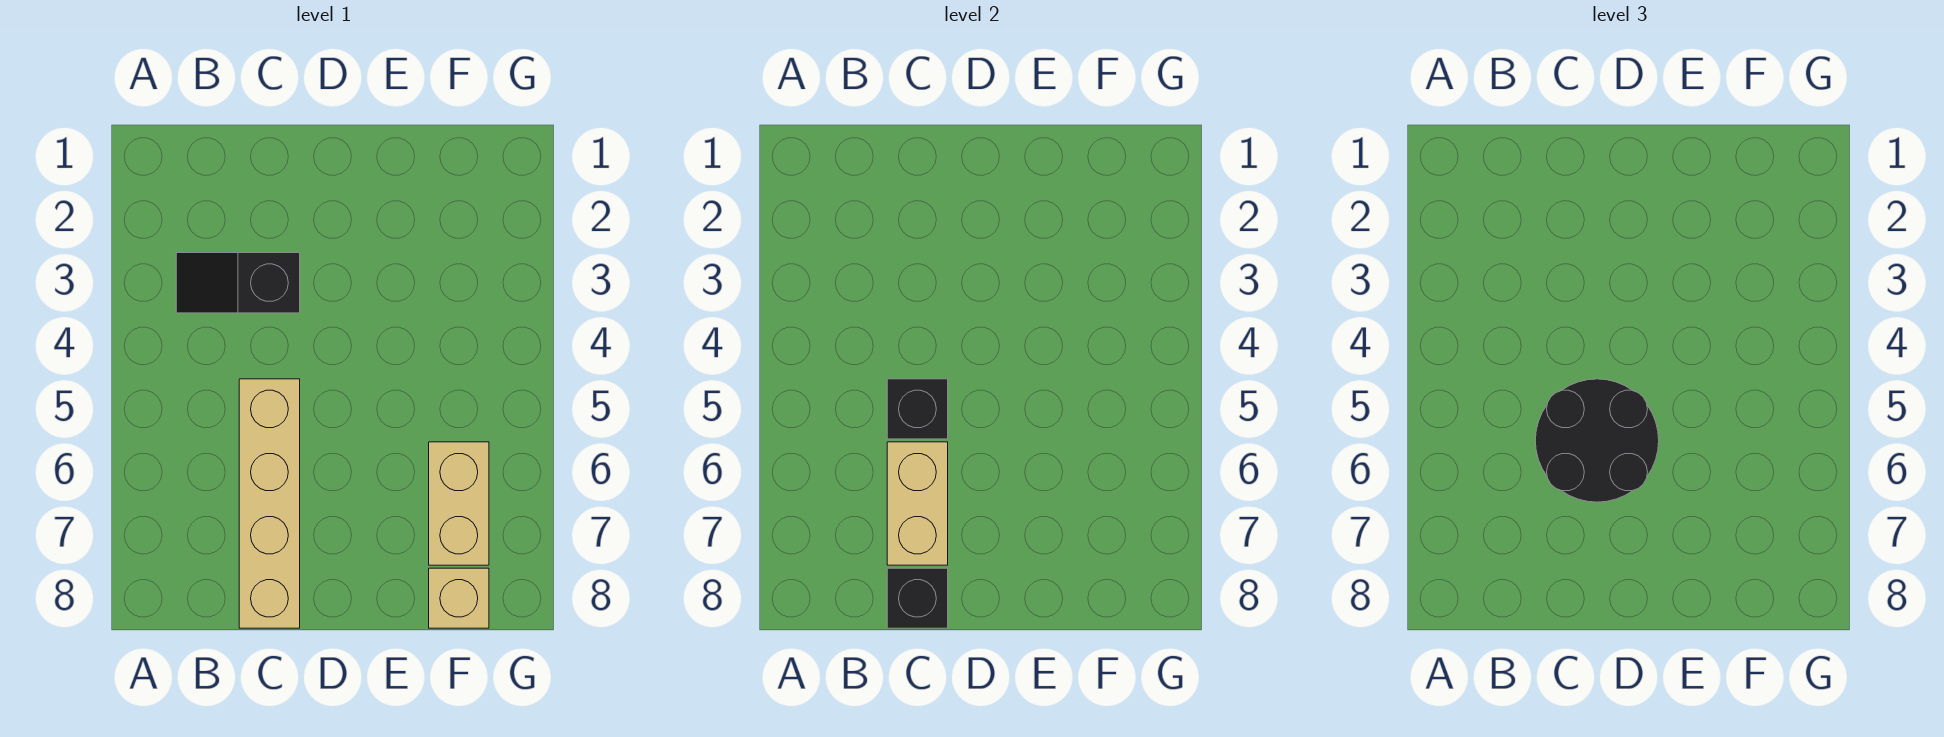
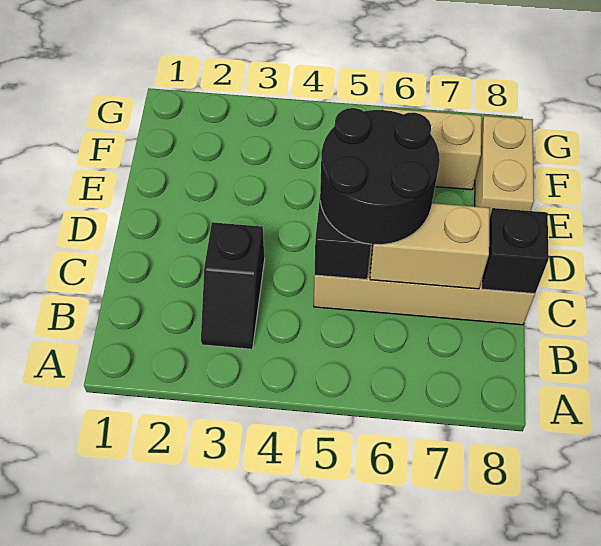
tan 1x1 brick [429,568,489,628] -> tan 1x2 brick [475,116,534,218]

